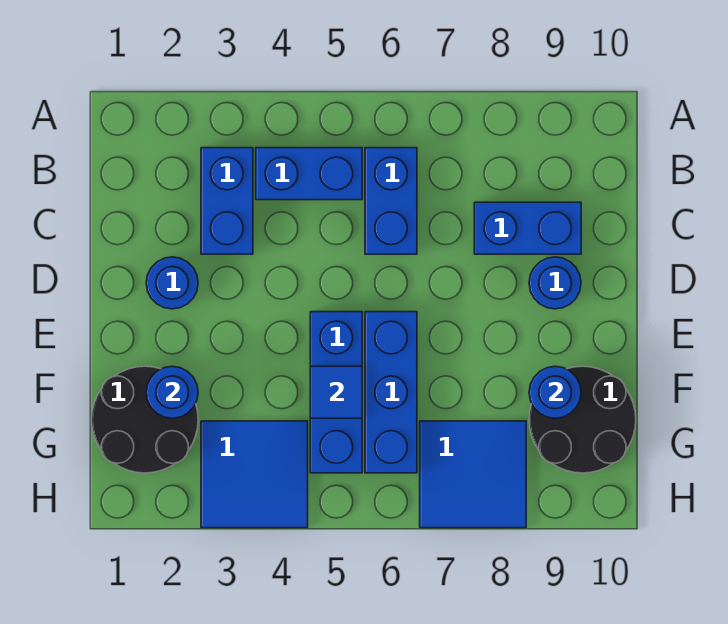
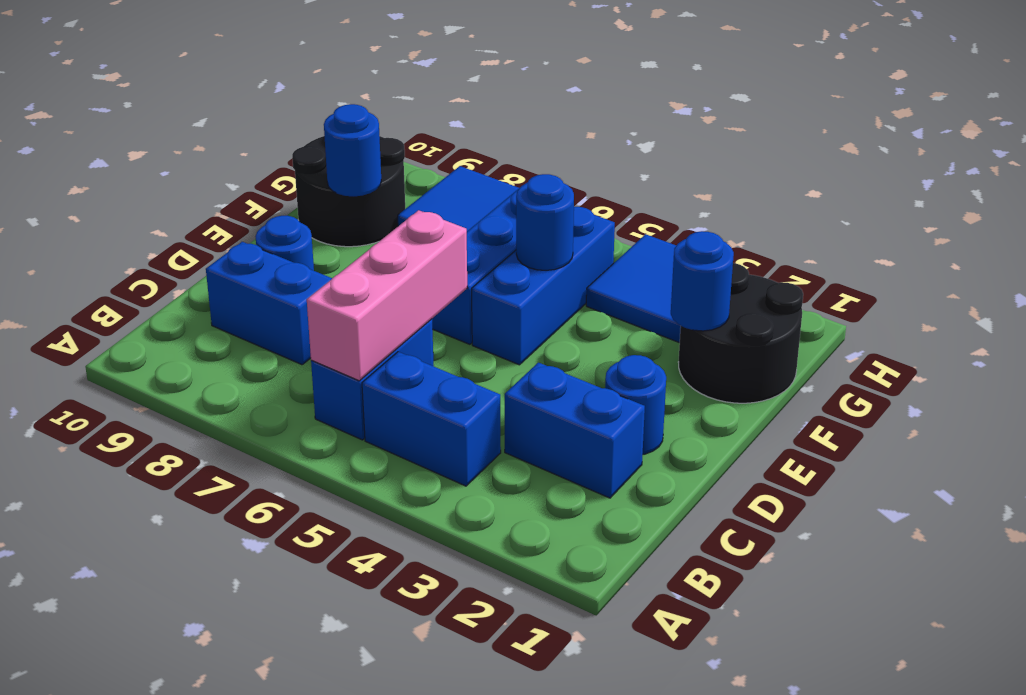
blue 1x2 brick [201,148,253,254] -> blue 1x2 brick turned to [505,363,645,498]
none -> pink 1x3 brick [307,210,467,381]
blue 1x1 tile [310,366,362,418] -> blue 1x1 round brick [516,174,574,270]

